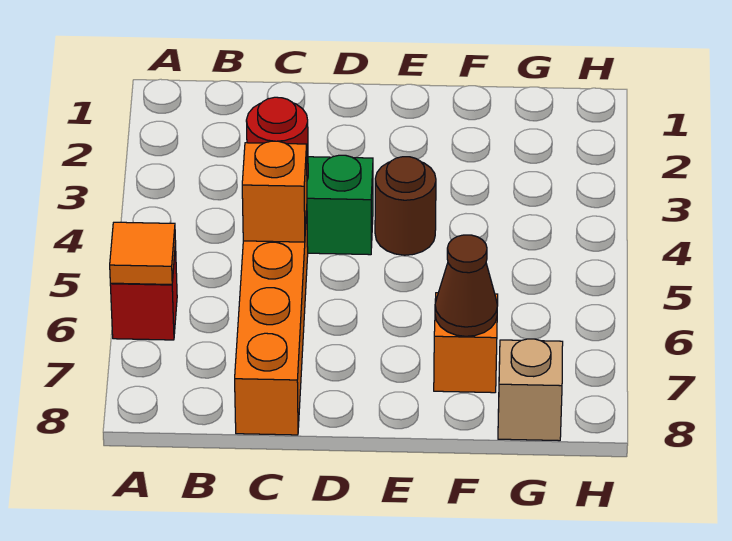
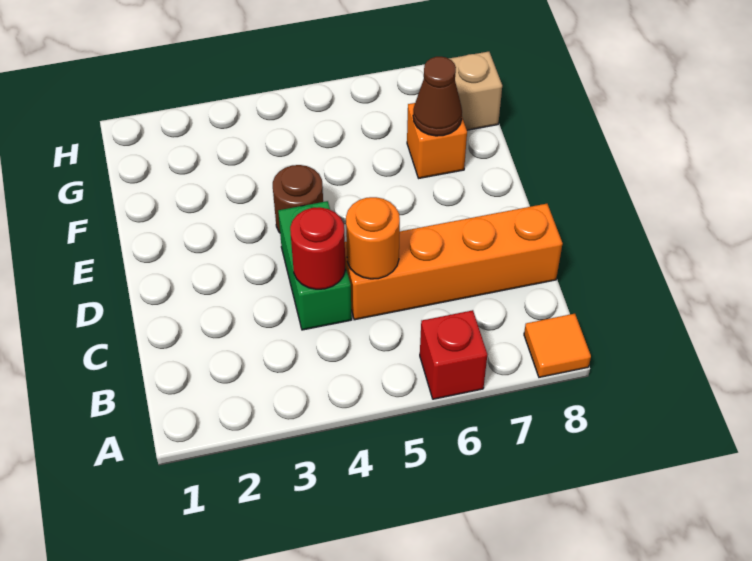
orange 1x1 tile [110,222,176,284] -> orange 1x1 tile moved to [524,314,591,377]
orange 1x1 brick [242,141,307,242] -> orange 1x1 round brick [346,197,400,279]

